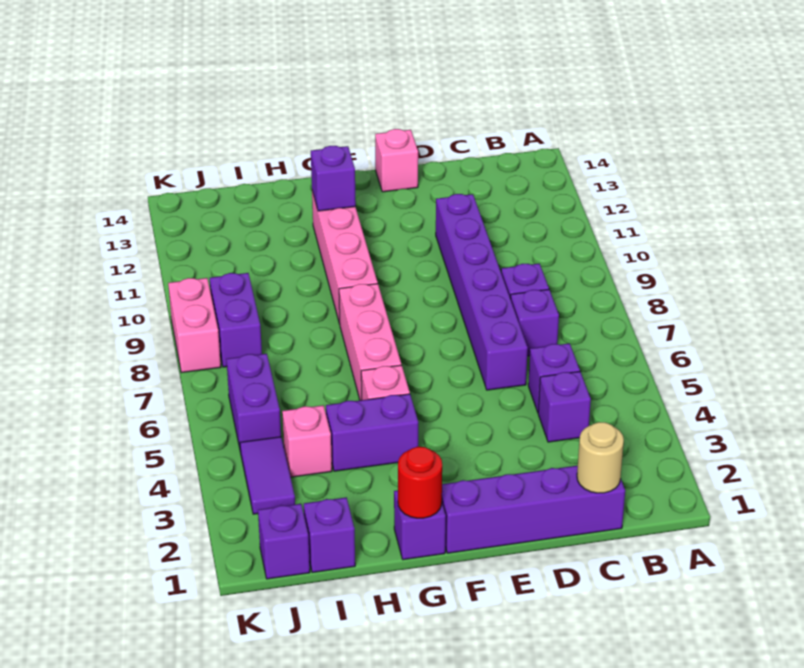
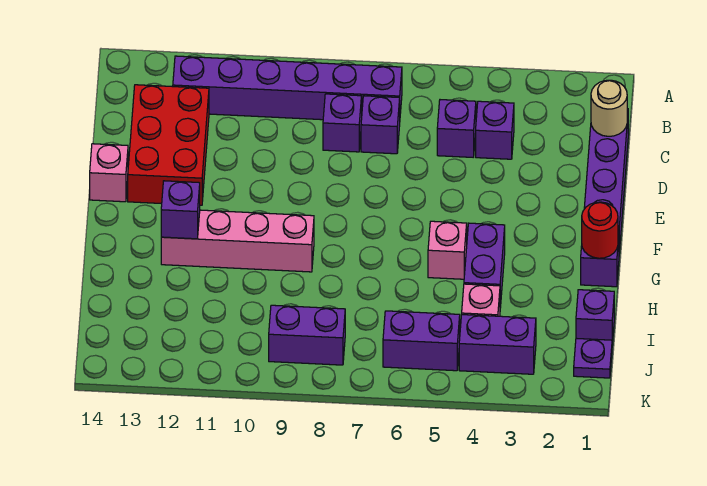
none -> red 2x3 brick [128,85,209,205]
purple 1x6 brick [436,194,528,390] -> purple 1x6 brick moved to [173,56,402,120]
pink 1x3 brick [339,284,401,400] -> none
purple 1x1 brick [258,504,310,579] -> purple 1x1 plate [574,338,612,378]
purple 1x2 tile [240,437,295,514] -> purple 1x2 brick [459,315,536,374]
pink 1x2 brick [168,278,221,373] -> none

